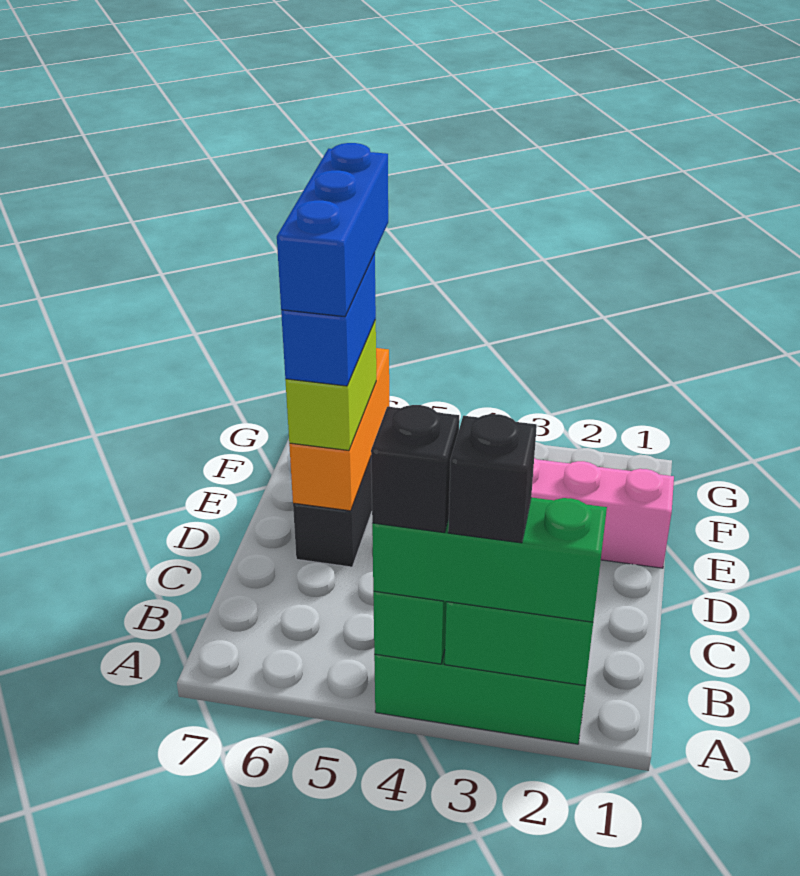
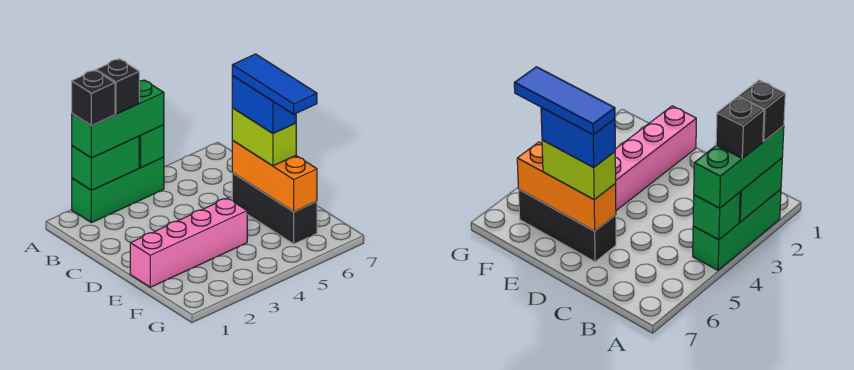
black 1x1 brick [371,405,459,532] -> black 1x1 brick moved to [72,70,115,126]
blue 1x3 brick [277,143,388,317] -> blue 1x3 tile [232,54,317,114]

